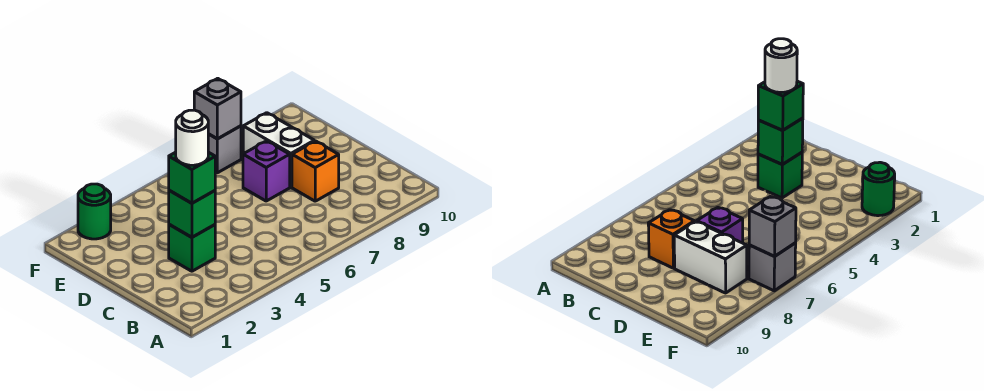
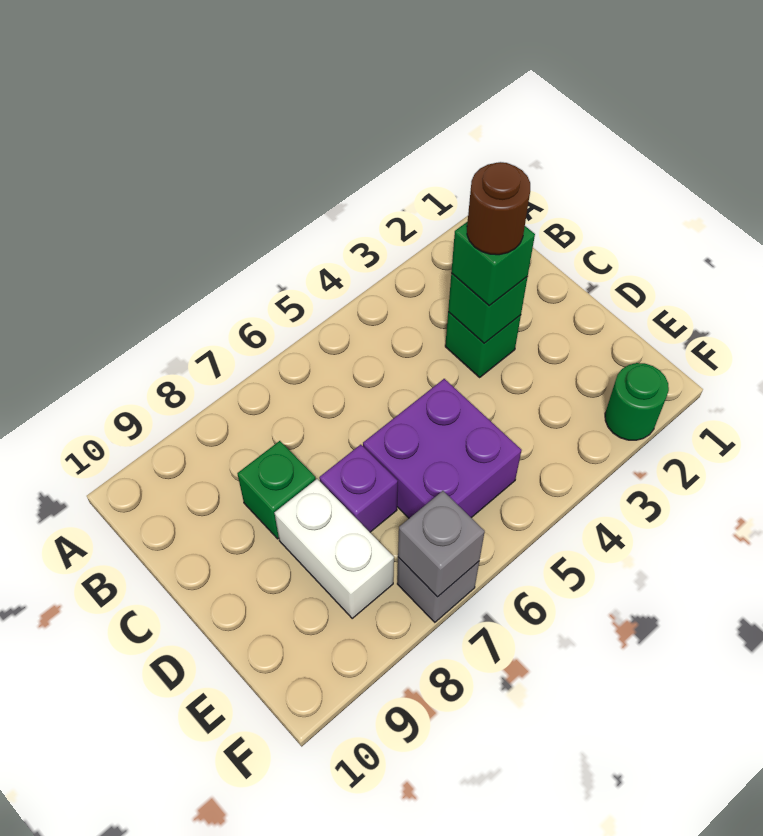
white 1x1 round brick [176,110,208,165] -> brown 1x1 round brick [467,162,530,255]
orange 1x1 brick [292,141,339,201] -> green 1x1 brick [237,441,316,539]
none -> purple 2x2 brick [363,379,522,518]

